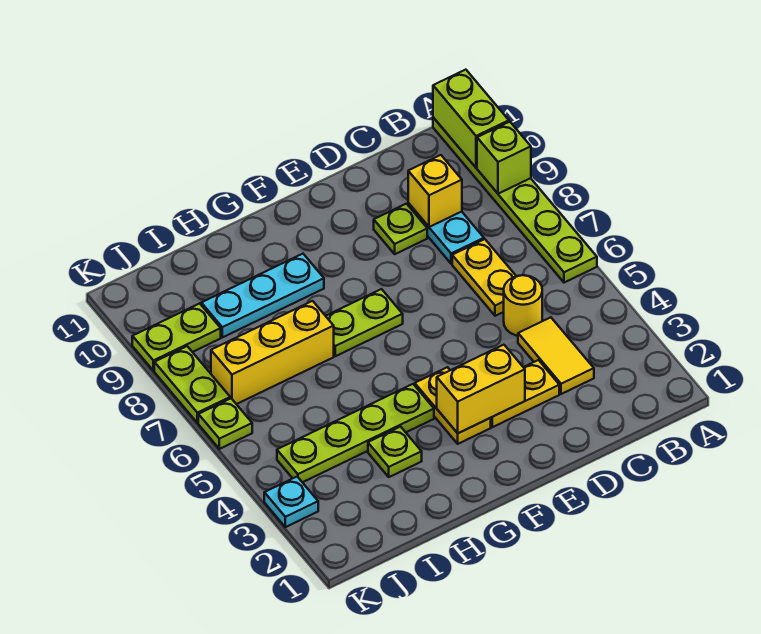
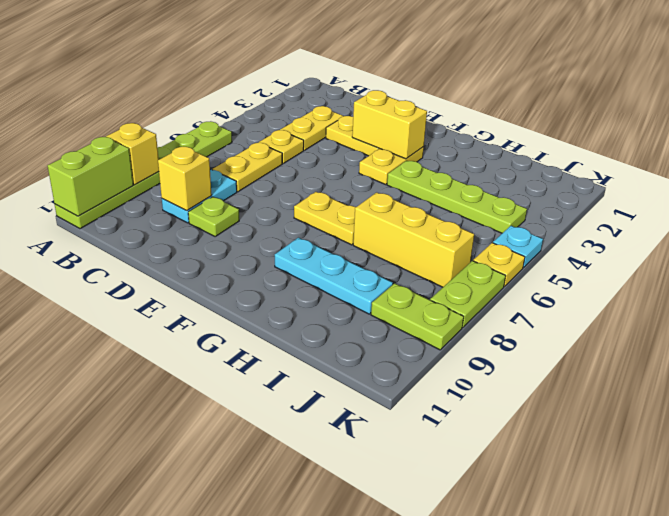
lime 1x1 brick [477,122,531,194] -> yellow 1x1 brick [106,123,159,185]
yellow 1x2 tile [518,317,594,394] -> yellow 1x2 plate [281,106,343,150]
yellow 1x1 round brick [504,275,542,336] -> yellow 1x1 plate [259,130,304,163]
lime 1x2 plate [326,289,403,356] -> yellow 1x2 plate [294,192,356,245]
lime 1x1 plate [368,427,422,477] -> none
cyan 1x1 plate [264,477,318,527] -> cyan 1x1 plate moved to [493,226,543,268]
lime 1x1 plate [198,398,252,449] -> yellow 1x1 plate [473,243,525,287]

